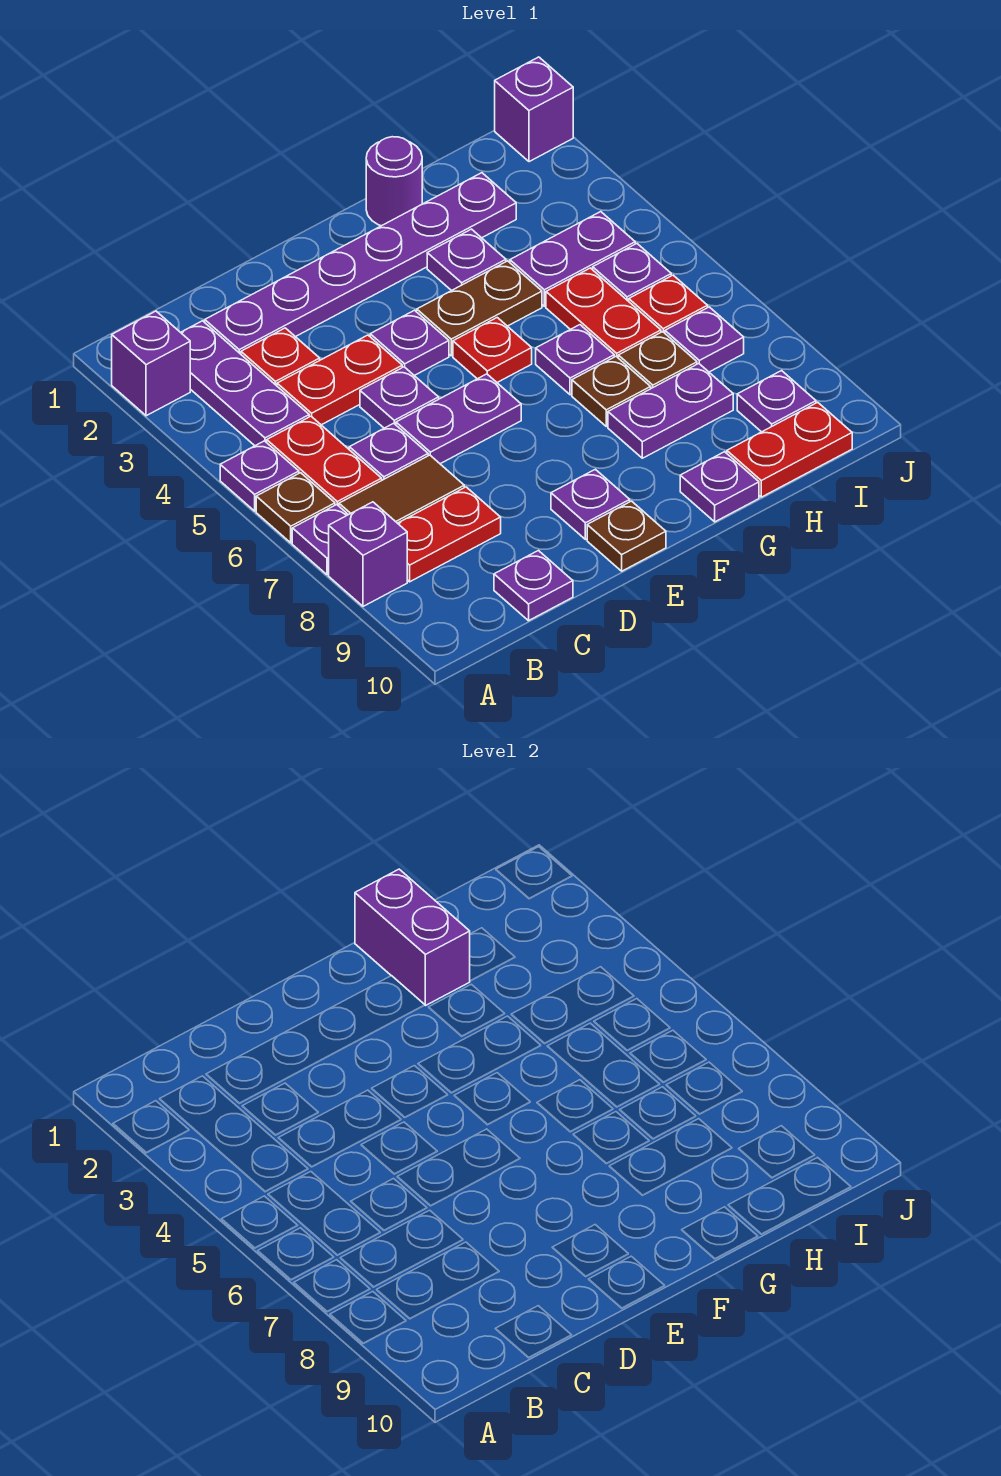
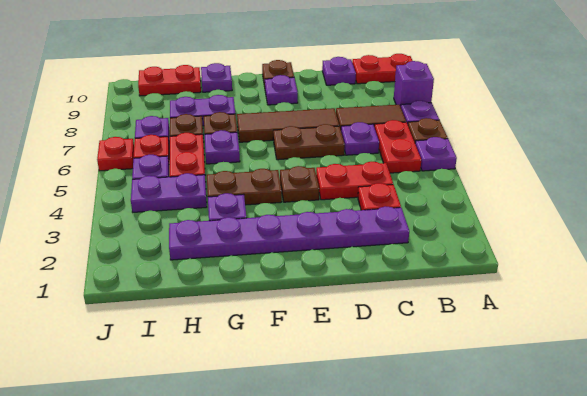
purple 1x1 brick [112,311,190,416] -> none
purple 1x3 plate [181,321,309,446] -> none
red 1x2 plate [398,487,501,582] -> red 1x2 plate moved to [352,54,413,84]
purple 1x1 plate [360,367,439,428] -> none
purple 1x2 plate [396,374,521,464] -> brown 1x2 plate [273,124,345,160]
none -> brown 1x3 tile [237,108,339,142]
purple 1x1 plate [370,310,449,376] -> brown 1x1 plate [280,166,319,202]
red 1x1 plate [453,318,532,382] -> red 1x1 plate moved to [97,137,134,171]
purple 1x1 round brick [366,137,422,226] -> none
purple 1x2 brick [355,869,470,1006] -> none
purple 1x1 plate [737,371,816,432] -> none
purple 1x1 brick [495,57,573,162] -> none

